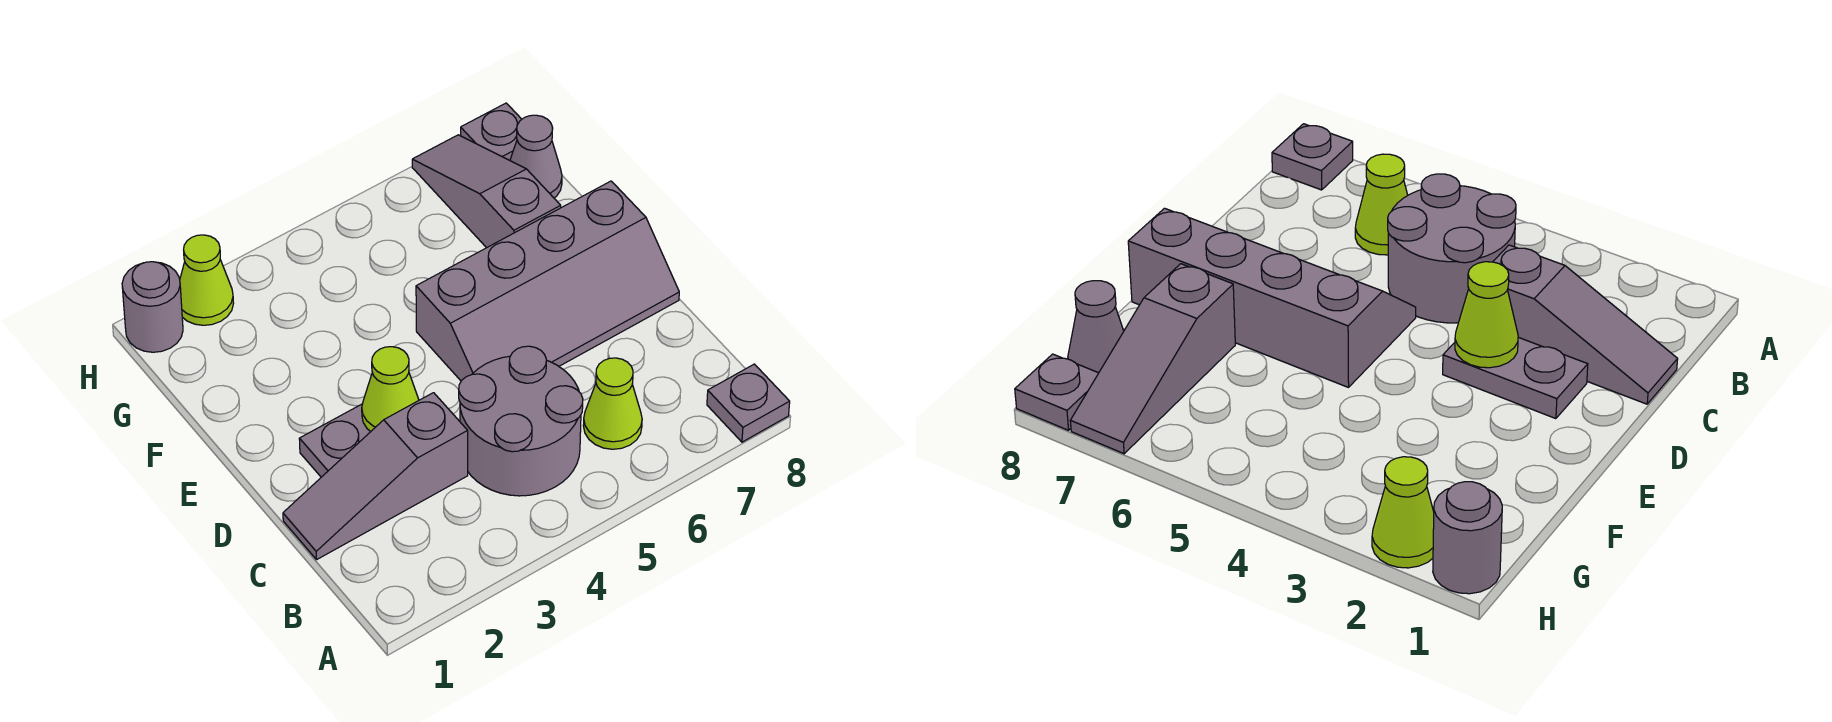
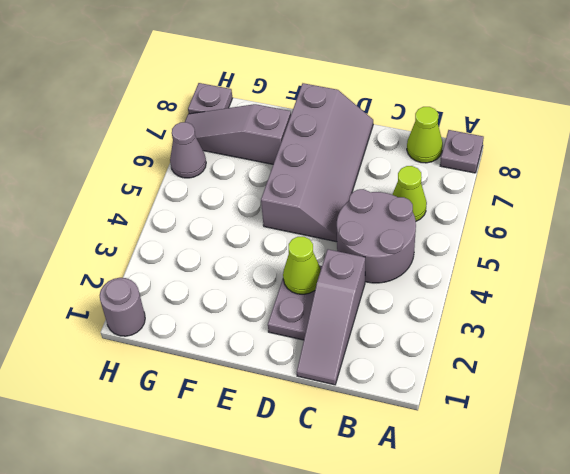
grey 1x1 cone [510,115,562,198] -> grey 1x1 cone moved to [170,122,206,178]
lime 1x1 cone [180,235,234,325] -> lime 1x1 cone moved to [407,107,443,163]

